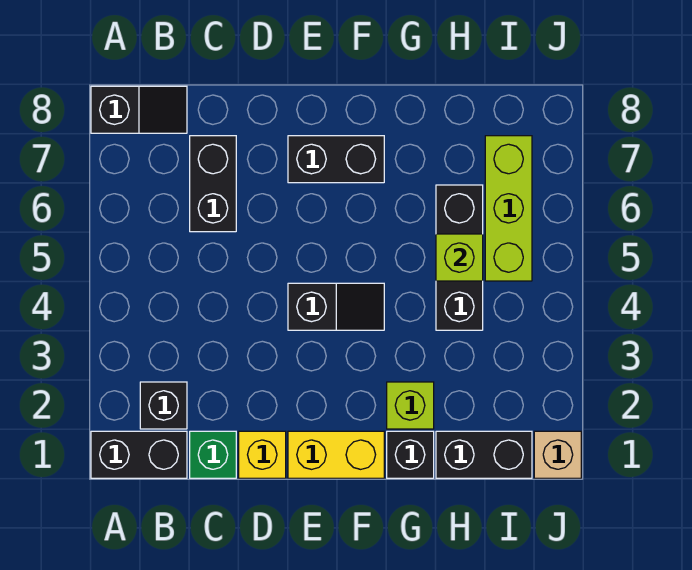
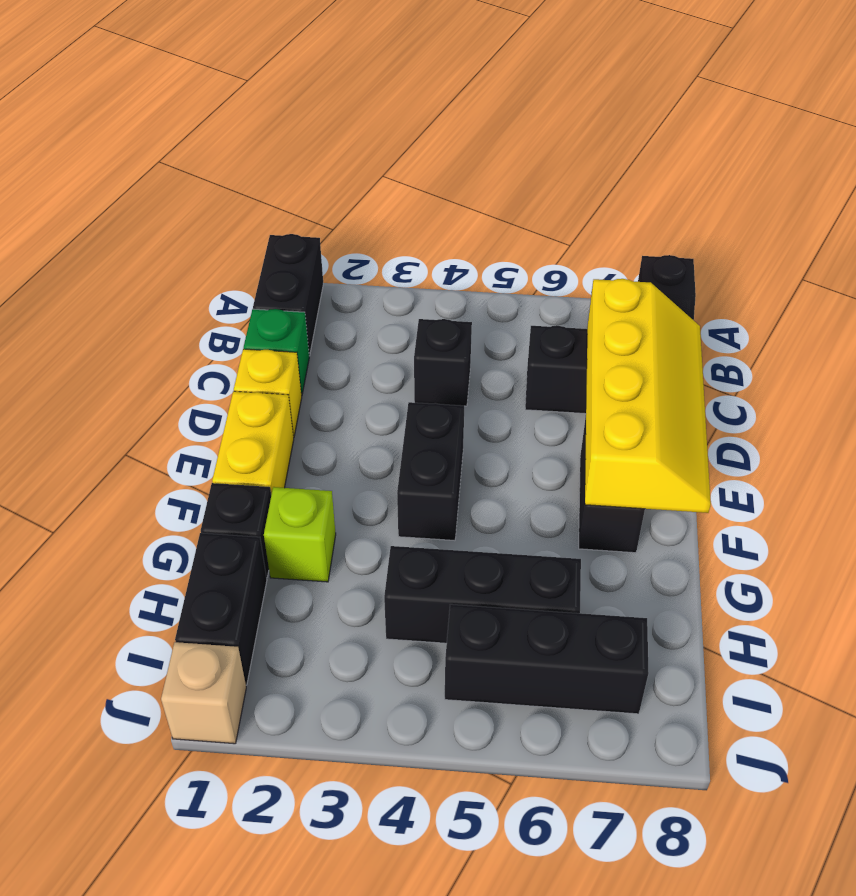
black 1x1 brick [140,382,187,429] -> black 1x1 brick moved to [414,319,472,406]
none -> yellow 2x4 slope [585,279,711,513]
black 1x2 slope [288,283,384,330] -> black 1x2 brick [397,402,464,541]
lime 1x1 brick [436,234,483,281] -> none
lime 1x3 brick [485,136,532,281] -> black 1x3 brick [445,604,649,714]

